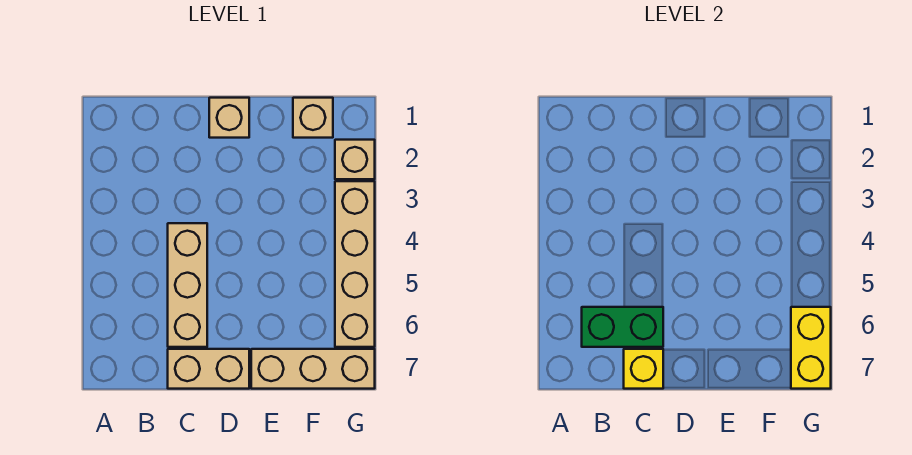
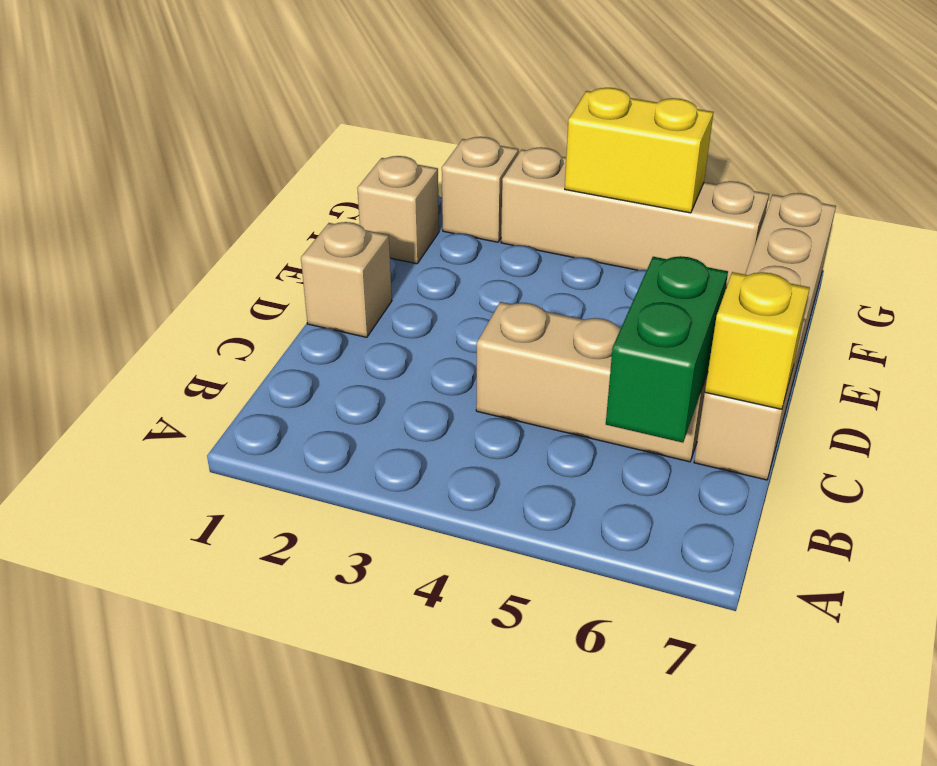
yellow 1x2 brick [791,307,831,389] -> yellow 1x2 brick moved to [565,88,713,213]

